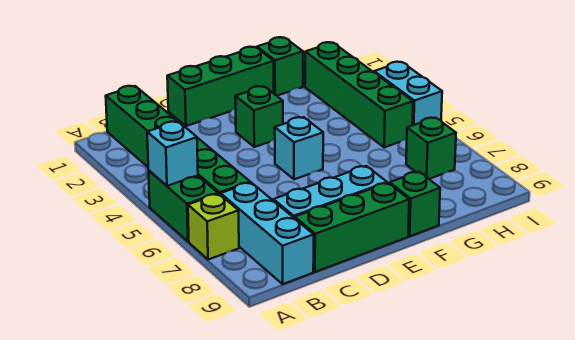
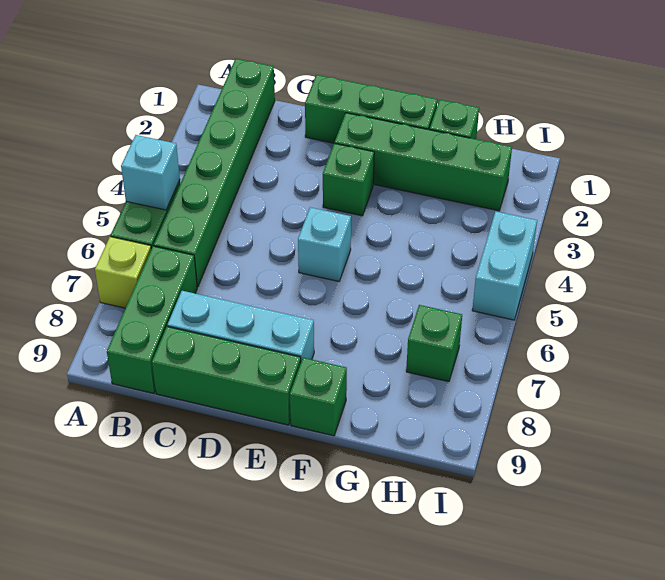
cyan 1x3 brick [221,183,314,284] -> green 1x3 brick [107,246,197,393]
green 1x4 brick [305,42,413,147] -> green 1x4 brick turned to [335,113,512,211]

